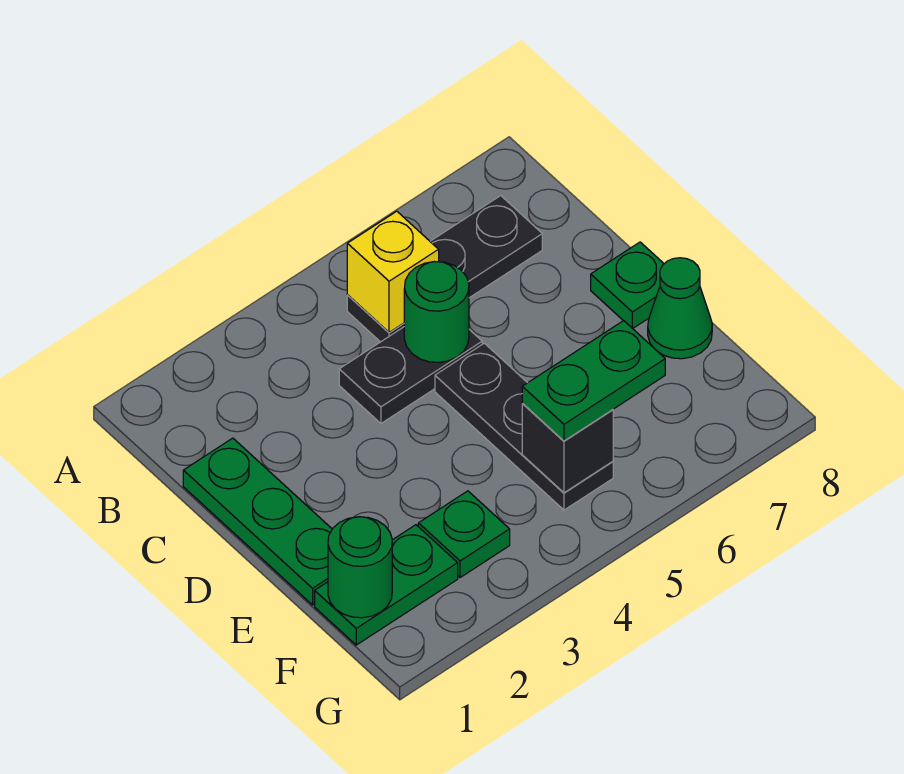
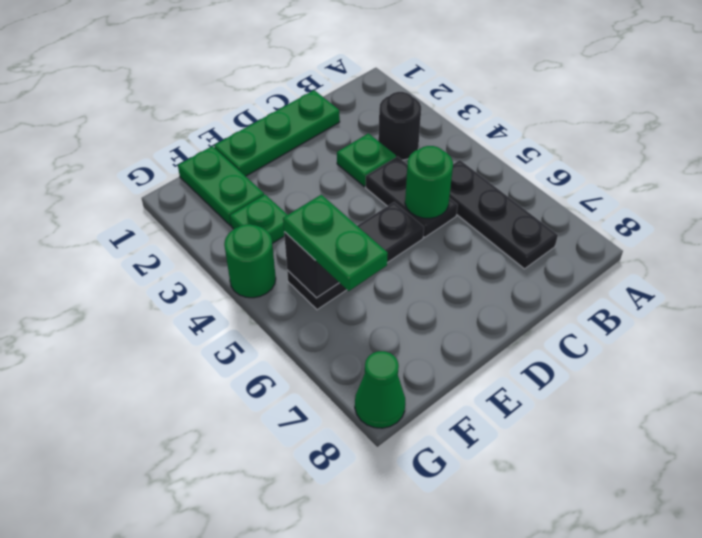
none -> black 1x1 round brick [378,92,421,160]
yellow 1x1 brick [347,211,439,332] -> none
green 1x1 plate [591,242,664,329] -> green 1x1 plate moved to [337,133,396,187]
green 1x1 cone [648,258,712,359] -> green 1x1 cone moved to [355,351,405,428]
green 1x1 round brick [328,517,392,618] -> green 1x1 round brick moved to [224,224,276,298]

